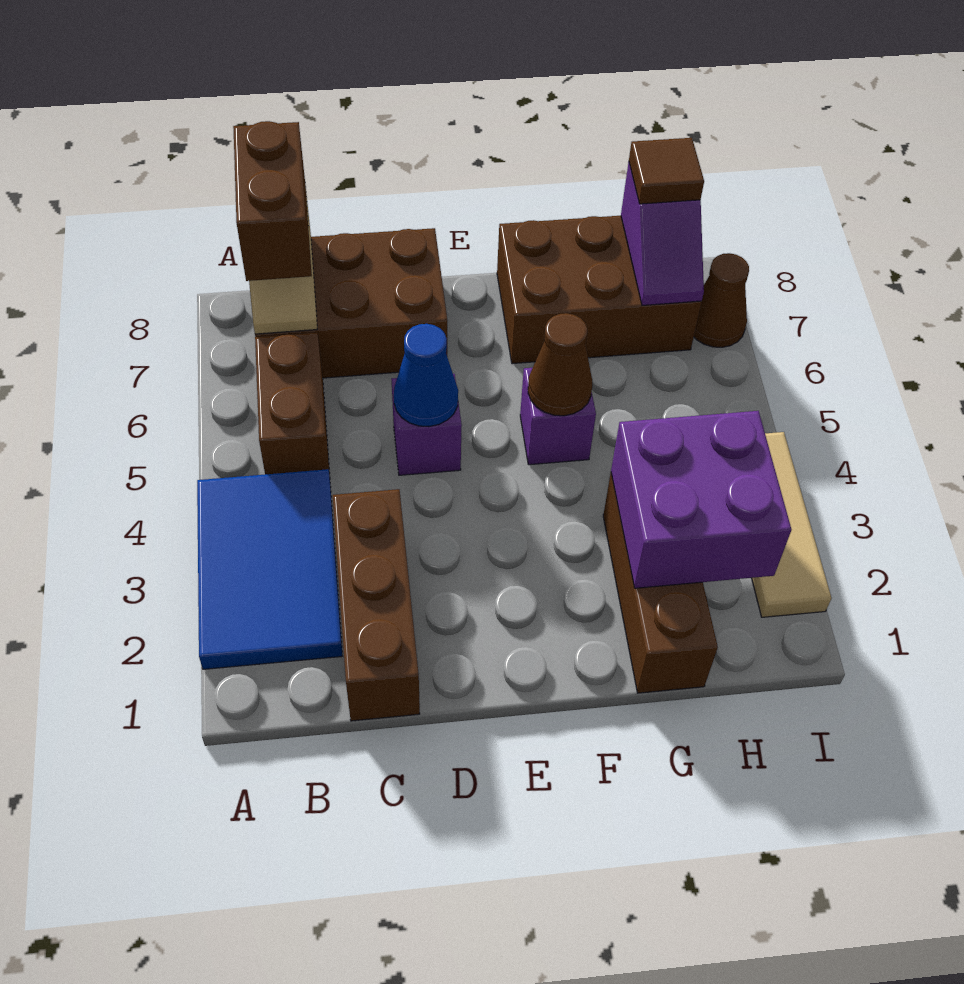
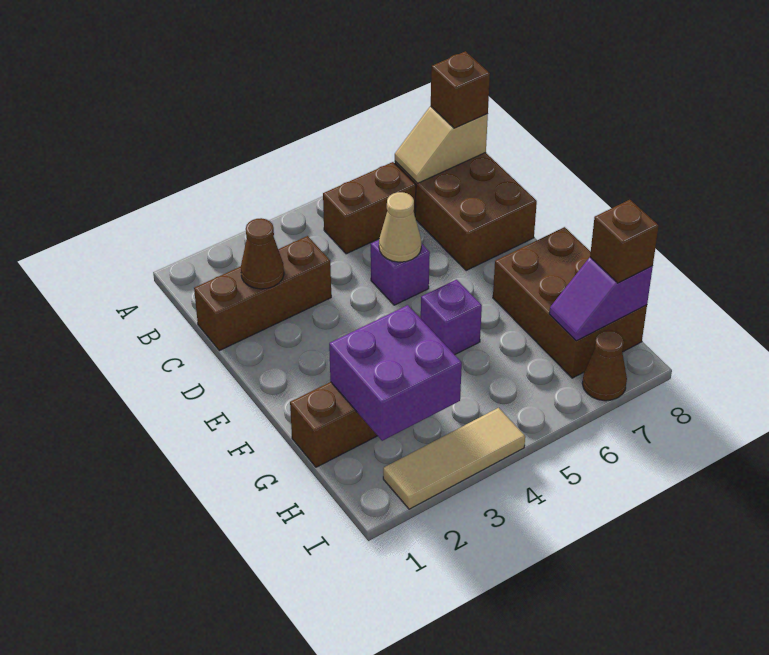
blue 2x3 tile [197,469,342,669] -> none
brown 1x2 brick [233,121,312,281] -> brown 1x1 brick [431,51,490,128]
blue 1x1 cone [394,324,458,427] -> tan 1x1 cone [379,192,421,262]
brown 1x1 cone [528,313,592,416] -> brown 1x1 cone moved to [241,218,284,289]
brown 1x1 tile [629,138,704,204] -> brown 1x1 brick [590,200,659,283]

